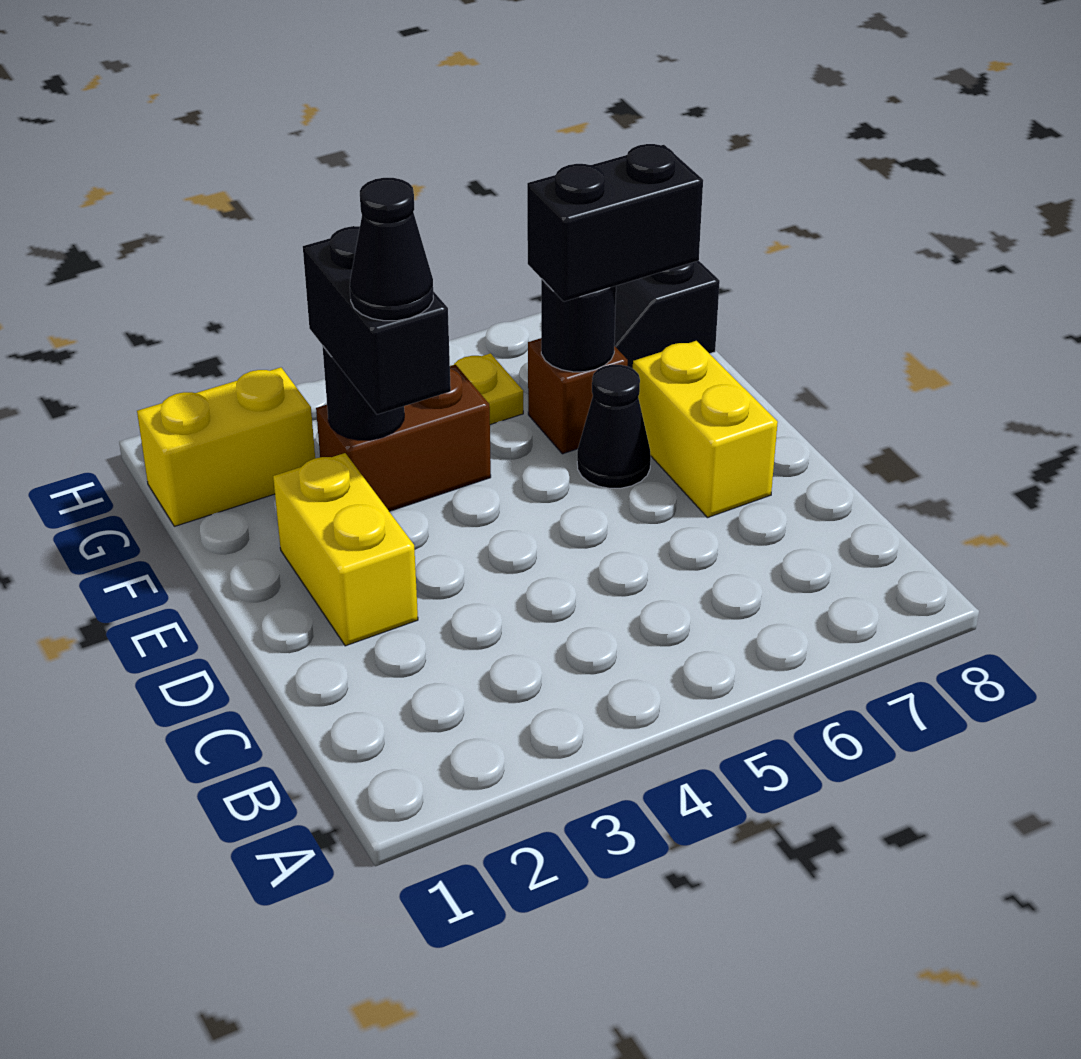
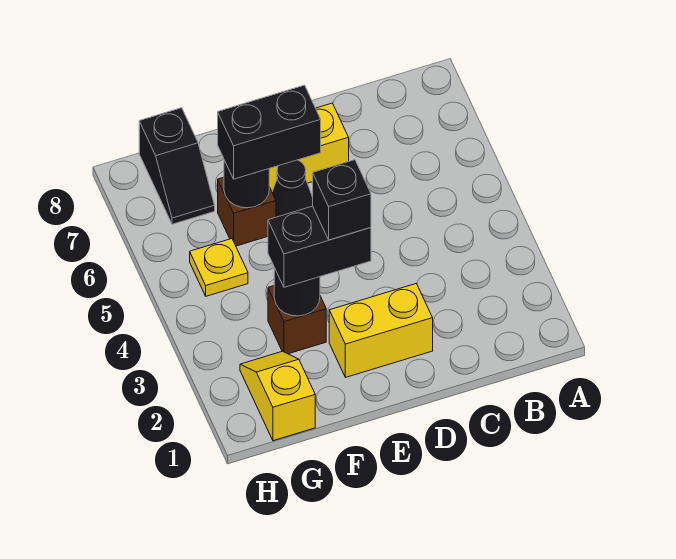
black 1x1 cone [350,178,433,321] -> black 1x1 brick [313,160,371,240]
brown 1x2 brick [316,365,491,511] -> brown 1x1 brick [268,286,326,354]
black 1x2 brick [527,144,703,302] -> black 1x2 brick turned to [218,85,321,179]
yellow 1x2 brick [137,367,315,526] -> yellow 1x2 slope [240,351,315,441]

